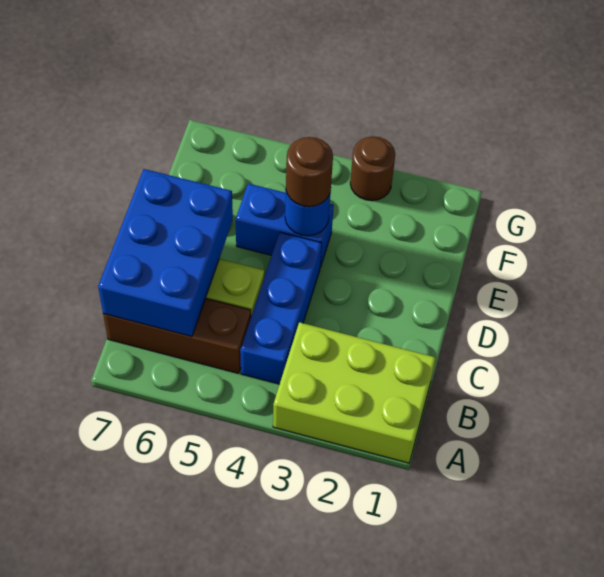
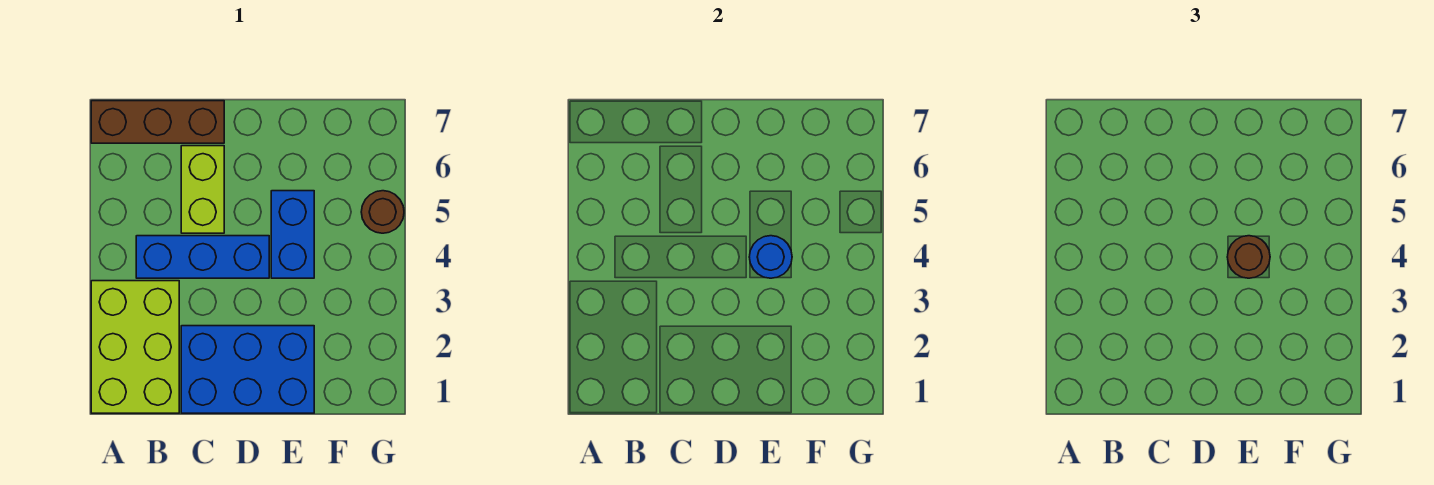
brown 1x3 brick [103,298,251,374] -> brown 1x3 brick turned to [91,101,224,143]
blue 2x3 brick [98,169,233,337] -> blue 2x3 brick moved to [181,326,314,413]
brown 1x1 round brick [350,136,395,201] -> brown 1x1 round brick moved to [361,191,404,233]

